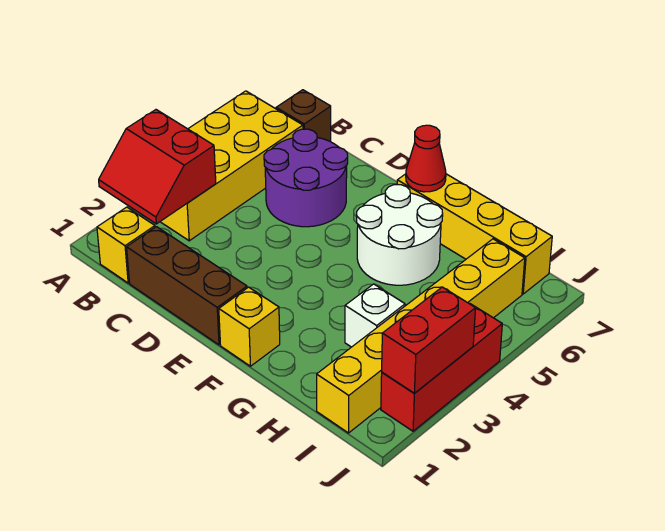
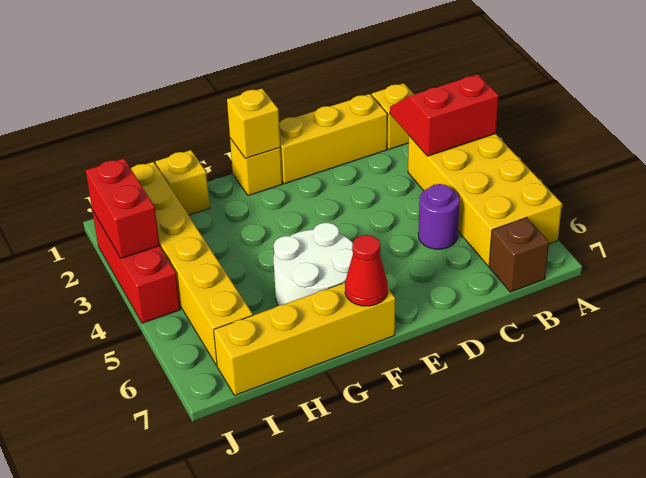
brown 1x3 brick [127,227,247,345] -> yellow 1x3 brick [279,94,387,184]
purple 2x2 round brick [264,129,348,227] -> purple 1x1 round brick [418,184,460,249]
none -> yellow 1x1 brick [227,89,280,159]
none -> yellow 1x1 brick [155,150,210,215]
white 1x1 brick [345,284,405,347] -> none

